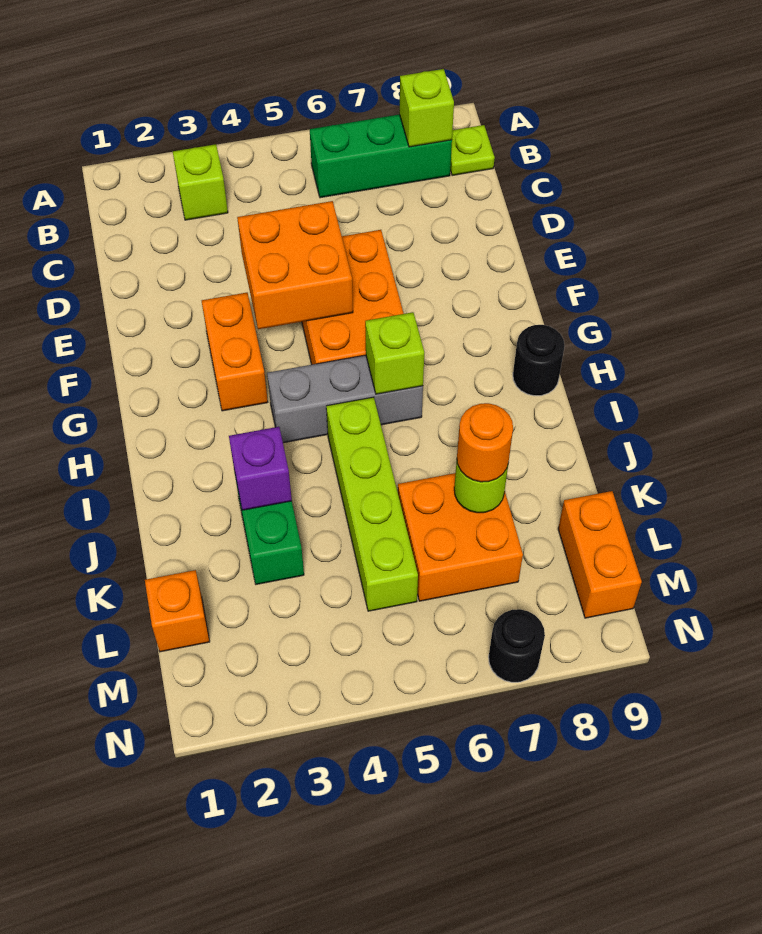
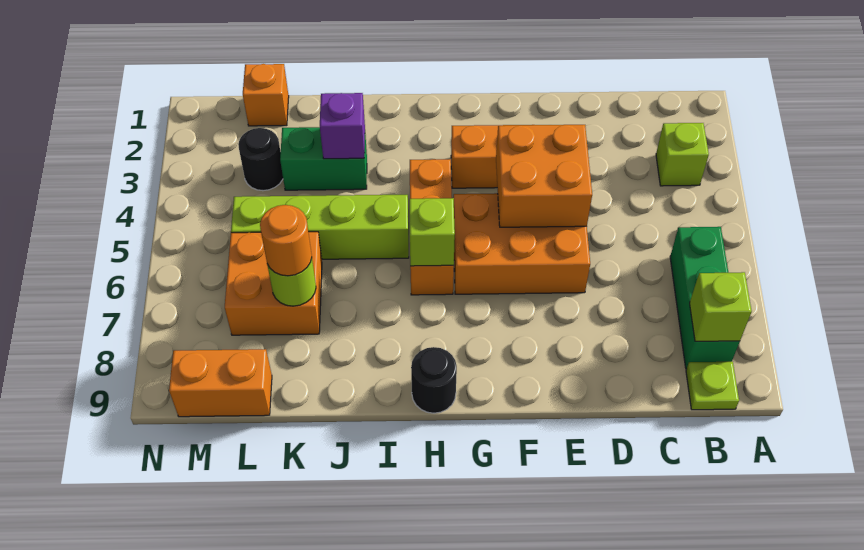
grey 1x3 brick [267,355,423,443] -> orange 1x3 brick [410,159,454,295]
black 1x1 round brick [489,609,545,682] -> black 1x1 round brick moved to [238,128,283,191]

